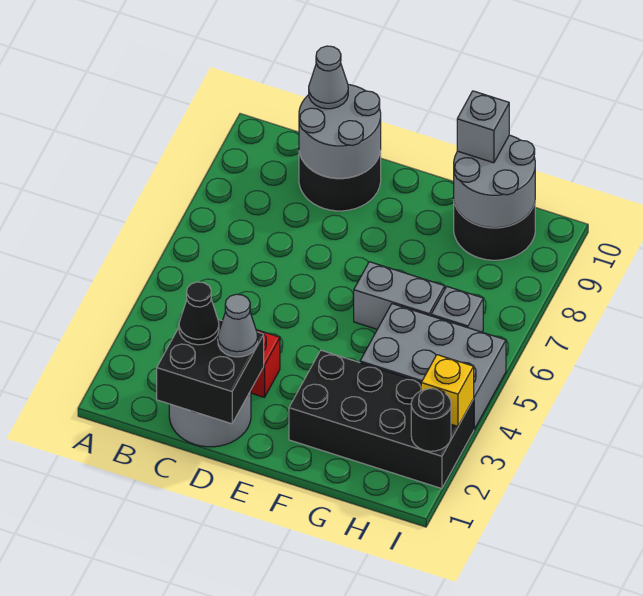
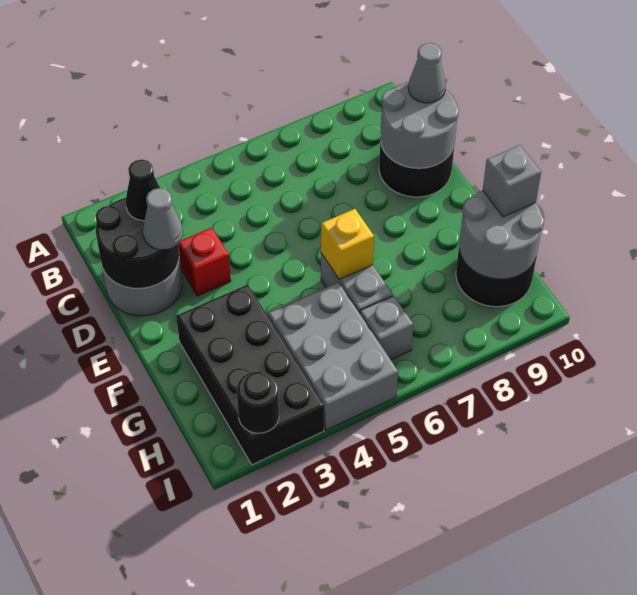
black 2x2 brick [157,320,264,424] -> black 2x2 round brick [95,198,179,288]
yellow 1x1 brick [421,355,474,426] -> yellow 1x1 brick moved to [321,209,374,279]

